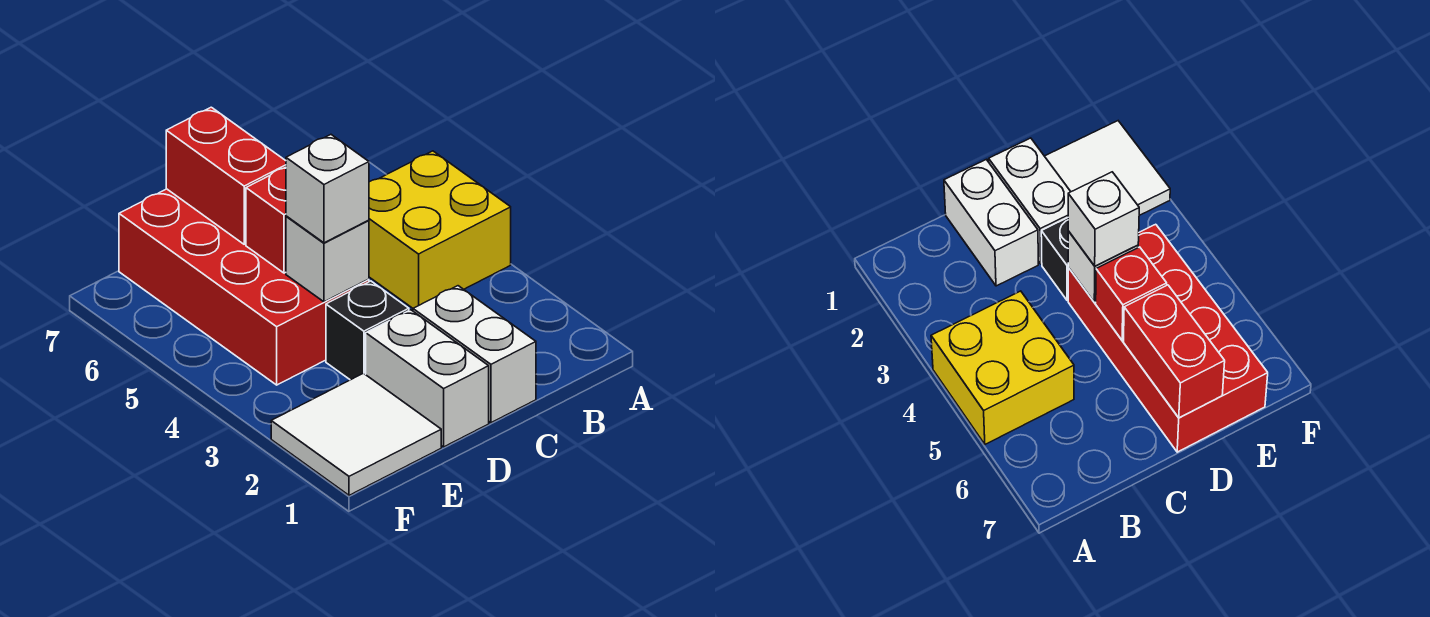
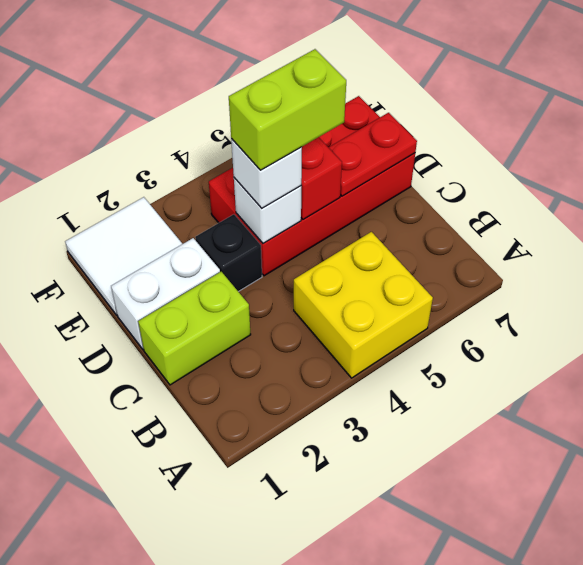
white 1x2 brick [413,286,536,423] -> lime 1x2 brick [138,272,251,385]
none -> lime 1x2 brick [229,49,346,170]
red 1x2 brick [166,107,286,244] -> red 1x2 plate [328,113,417,196]

